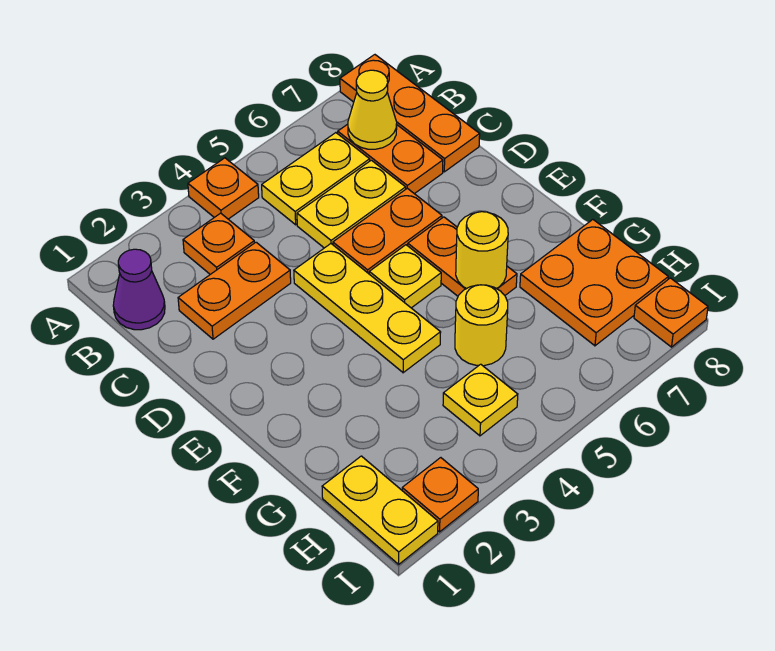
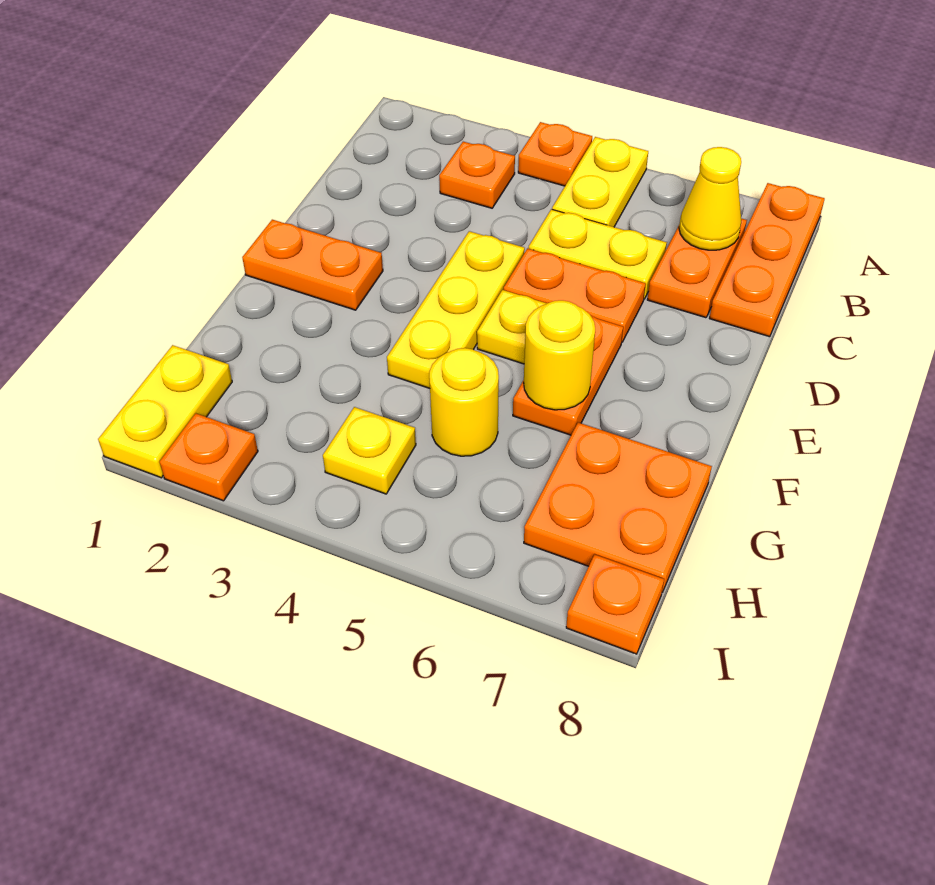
purple 1x1 cone [113,249,165,330] -> none
yellow 1x2 plate [262,133,370,225] -> yellow 1x2 plate turned to [552,137,648,227]
orange 1x2 plate [178,242,291,339] -> orange 1x2 plate moved to [242,220,383,310]

